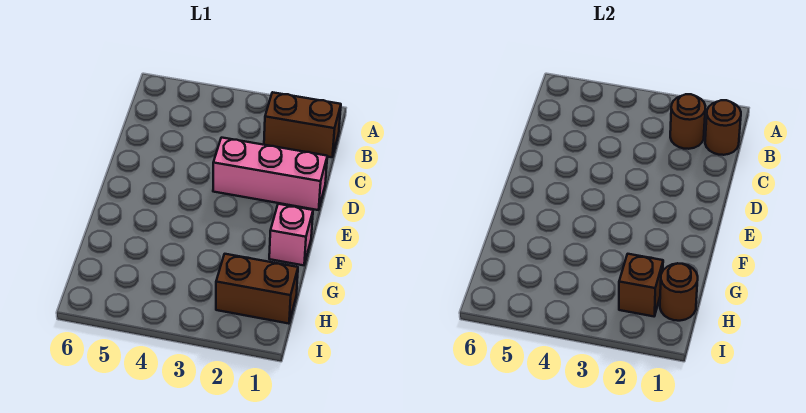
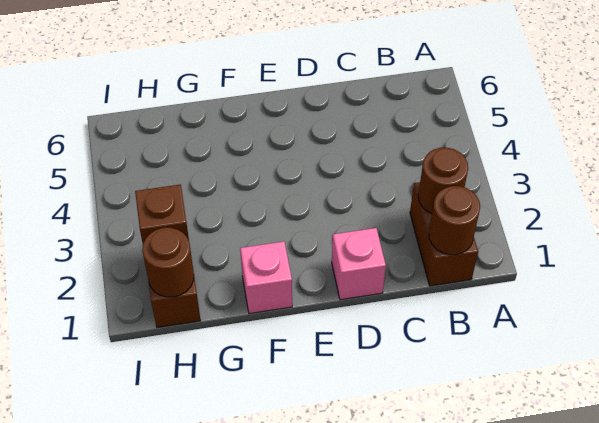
pink 1x3 brick [213,138,327,210] -> pink 1x1 brick [332,228,386,300]

